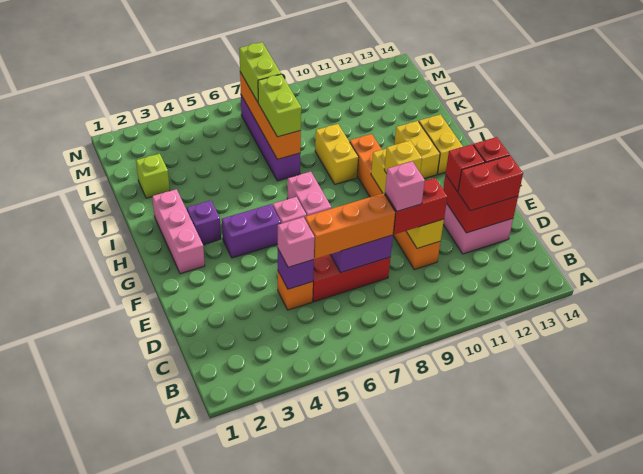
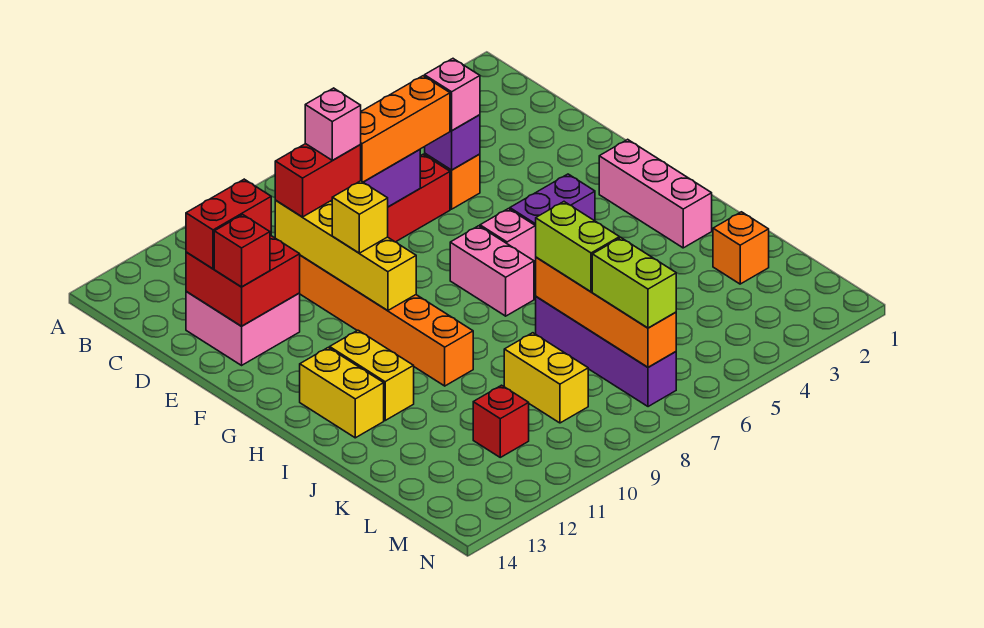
red 1x1 brick [446,144,485,192] -> red 1x1 brick moved to [473,385,529,457]
purple 1x1 brick [187,200,221,245] -> none
yellow 1x2 brick [315,124,359,184] -> yellow 1x2 brick moved to [504,333,588,423]
lime 1x1 brick [136,154,170,198] -> orange 1x1 brick [713,212,769,284]

